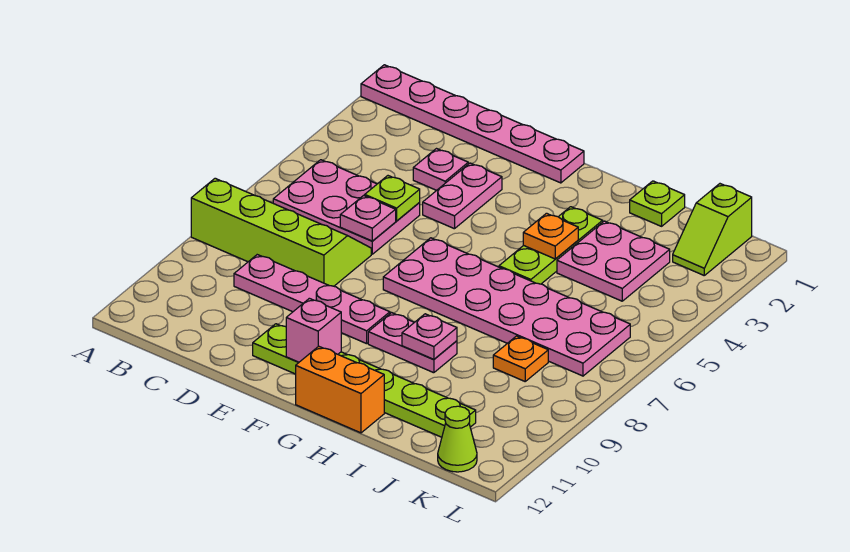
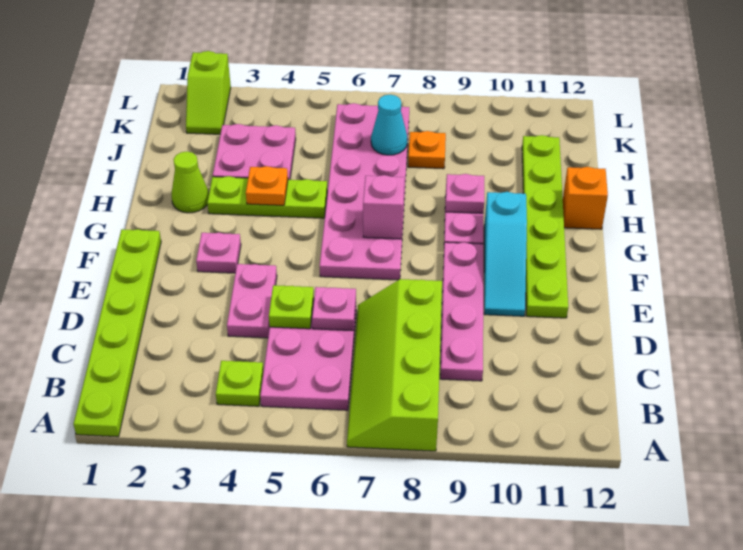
pink 1x6 plate [361,65,584,183] -> lime 1x6 plate [73,229,161,437]
pink 1x1 plate [413,149,468,190] -> pink 1x1 plate moved to [196,233,241,273]
pink 1x2 plate [423,163,502,229] -> pink 1x2 plate turned to [227,264,277,338]
none -> cyan 1x3 slope [484,192,527,316]
pink 1x1 brick [286,298,341,362] -> pink 1x1 brick moved to [363,175,404,239]
orange 1x2 brick [296,346,384,433] -> orange 1x1 brick [563,167,608,229]
lime 1x1 plate [630,181,685,226] -> lime 1x1 plate moved to [216,361,264,406]
none -> cyan 1x1 cone [371,95,407,155]
lime 1x2 slope [673,184,752,275] -> lime 1x2 slope turned to [186,51,231,134]
lime 1x1 cone [438,406,477,472] -> lime 1x1 cone moved to [172,152,209,213]

